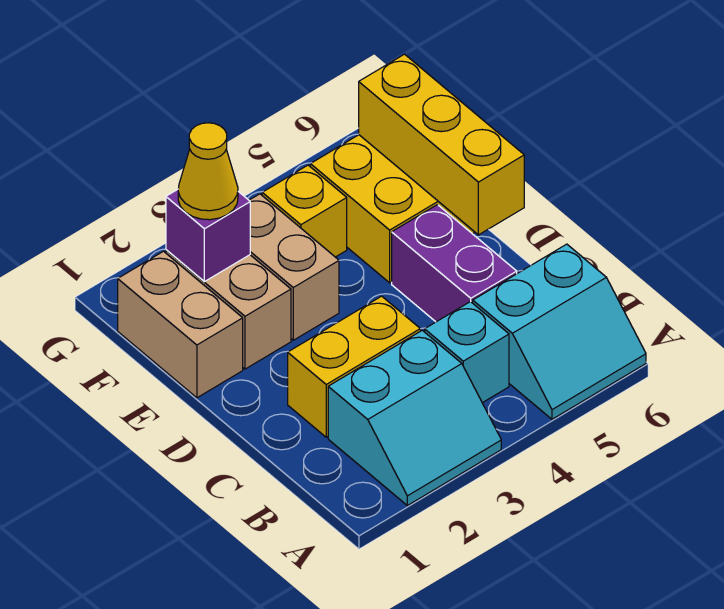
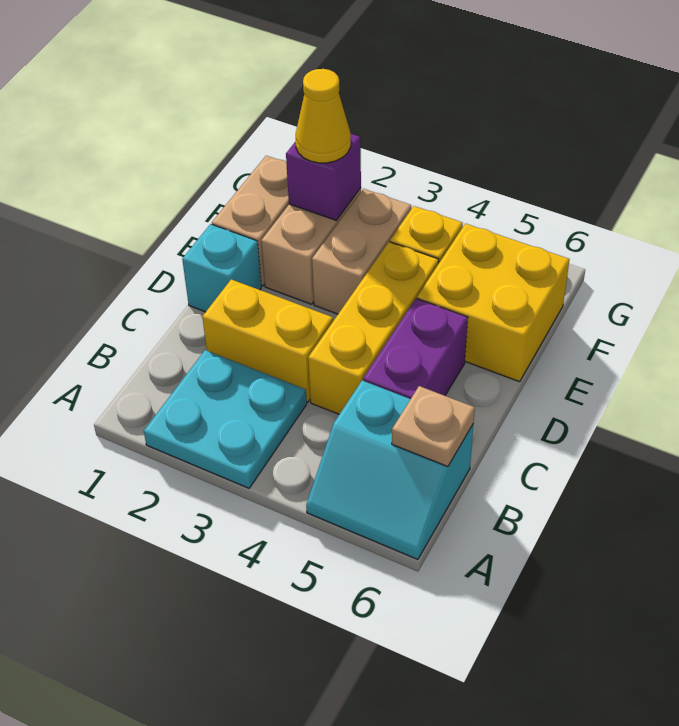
cyan 2x2 slope [328,330,501,506] -> cyan 2x2 plate [144,350,307,488]
cyan 1x1 brick [425,302,509,403] -> cyan 1x1 brick moved to [182,224,261,312]
none -> tan 1x1 plate [392,386,475,467]
yellow 1x3 brick [359,54,524,235] -> yellow 1x3 brick moved to [308,242,439,414]

